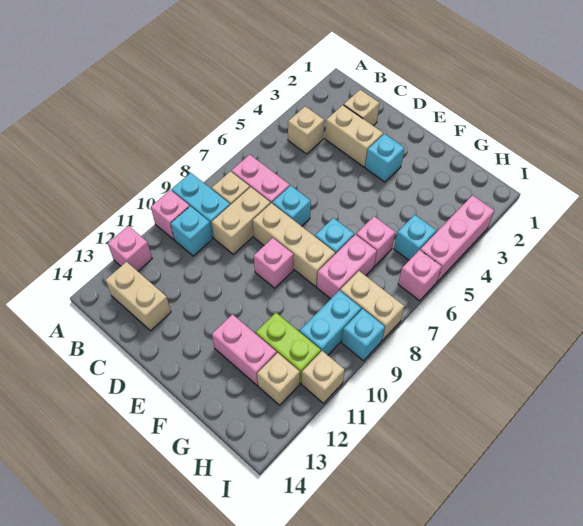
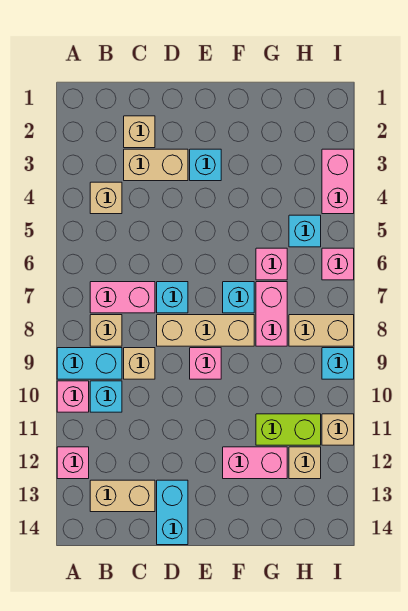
tan 1x2 brick [212,187,270,254] -> tan 1x1 brick [124,348,155,379]
cyan 1x2 brick [300,290,361,355] -> cyan 1x2 brick moved to [157,480,188,545]
pink 1x3 brick [420,195,495,282] -> pink 1x2 brick [322,149,354,214]

